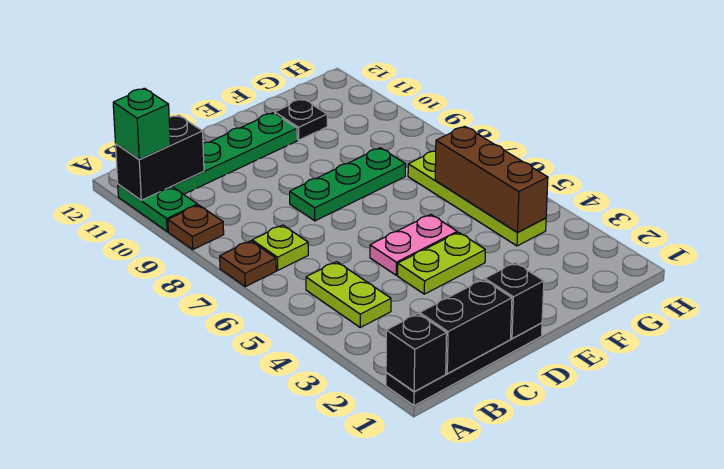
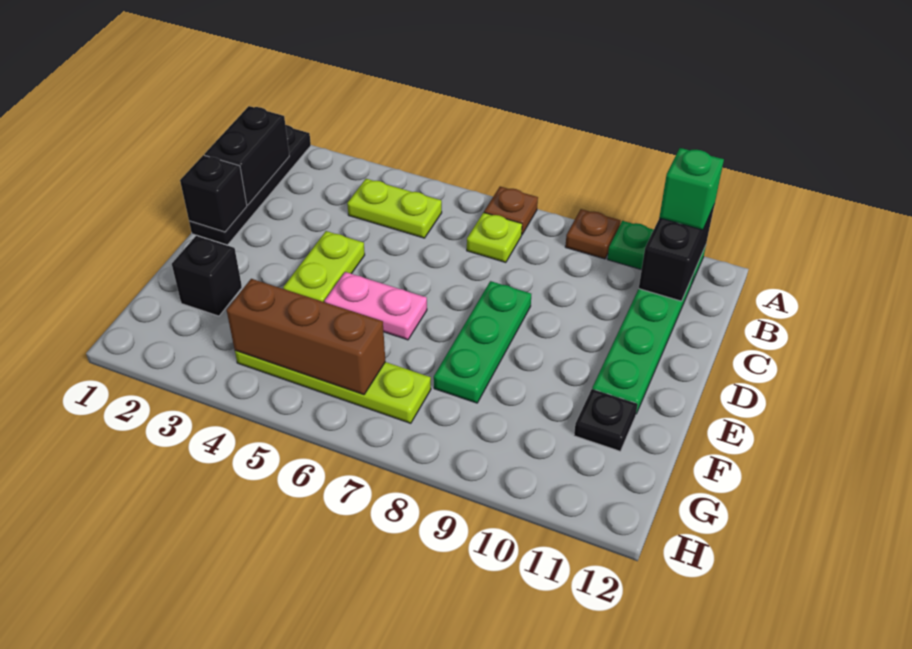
black 1x1 brick [386,313,447,391] -> black 1x1 brick moved to [172,236,242,316]
pink 1x2 plate [370,214,457,275] -> pink 1x2 plate turned to [325,272,427,340]

